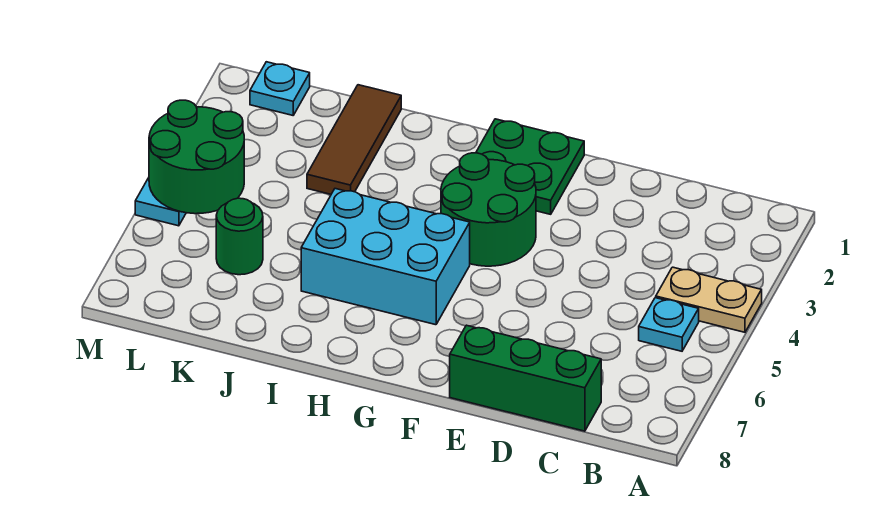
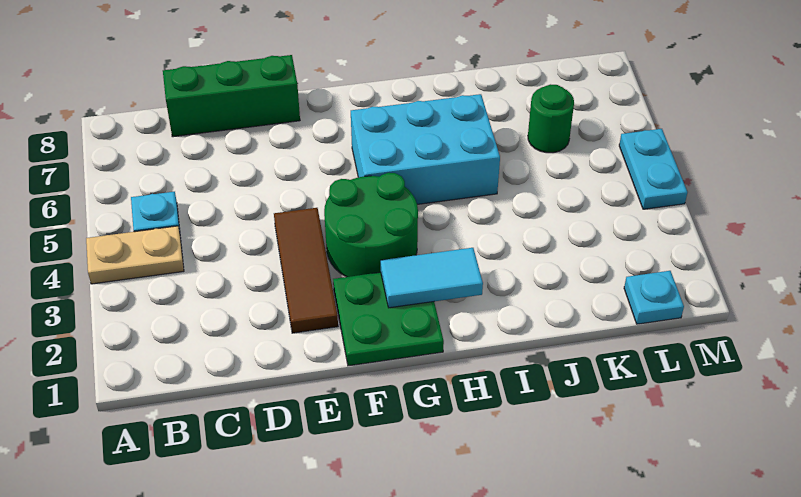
none -> cyan 1x2 tile [381,248,483,308]
brown 1x3 tile [307,85,401,194] -> brown 1x3 tile moved to [274,208,338,333]
green 2x2 round brick [149,100,244,214] -> none

